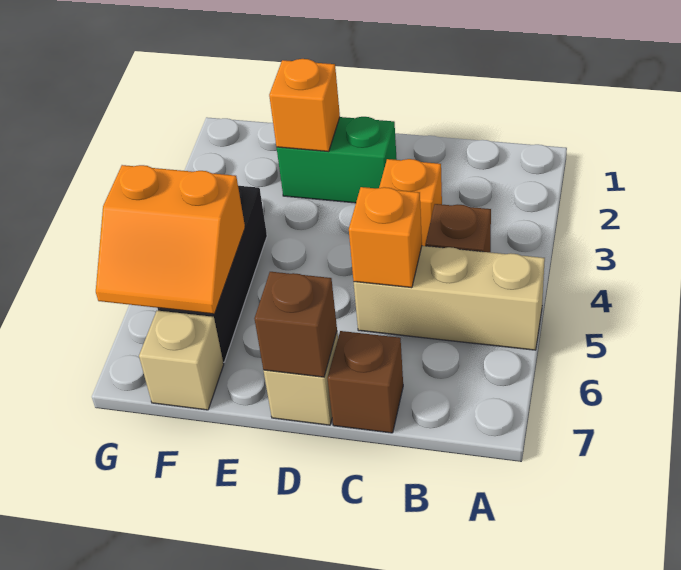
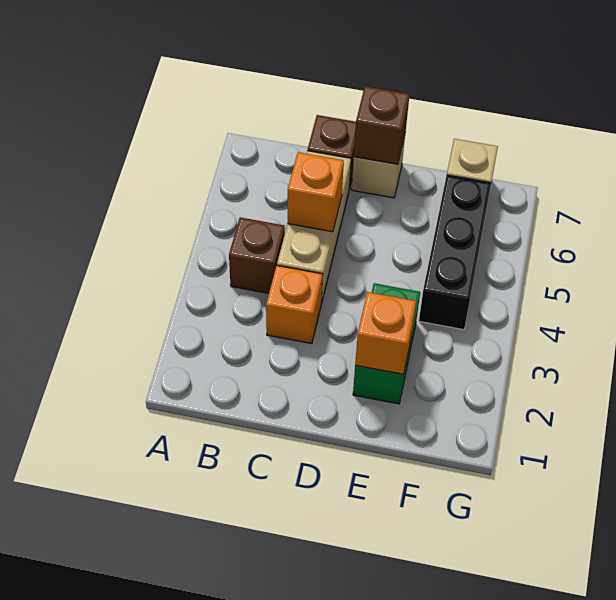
tan 1x3 brick [354,246,545,350] -> tan 1x3 brick turned to [277,151,351,303]
green 1x2 brick [277,117,397,203] -> green 1x2 brick turned to [353,283,420,404]
orange 2x2 slope [96,165,245,314] -> none

